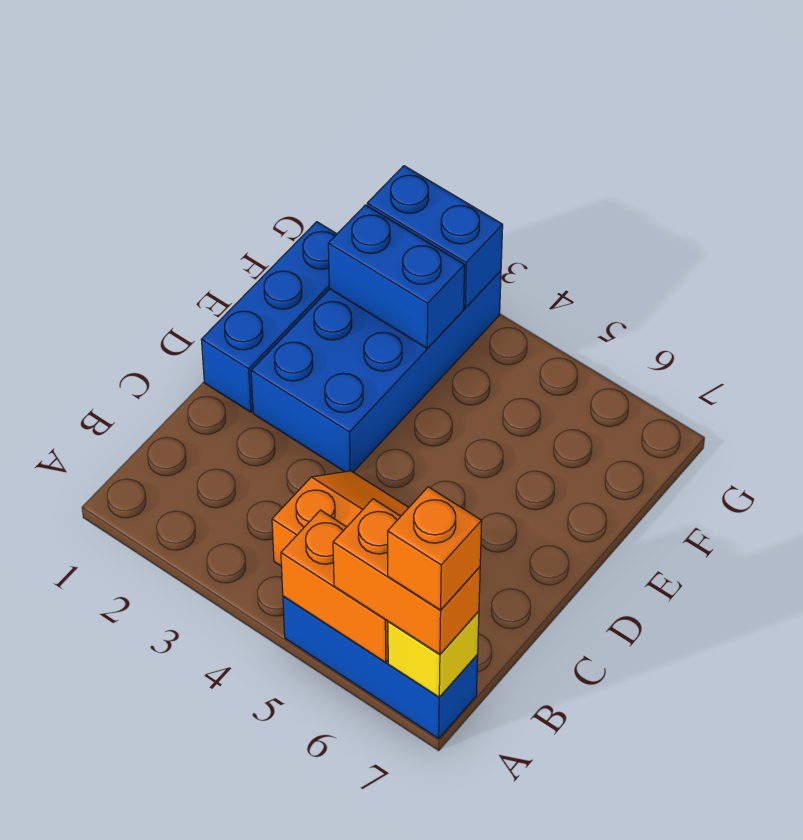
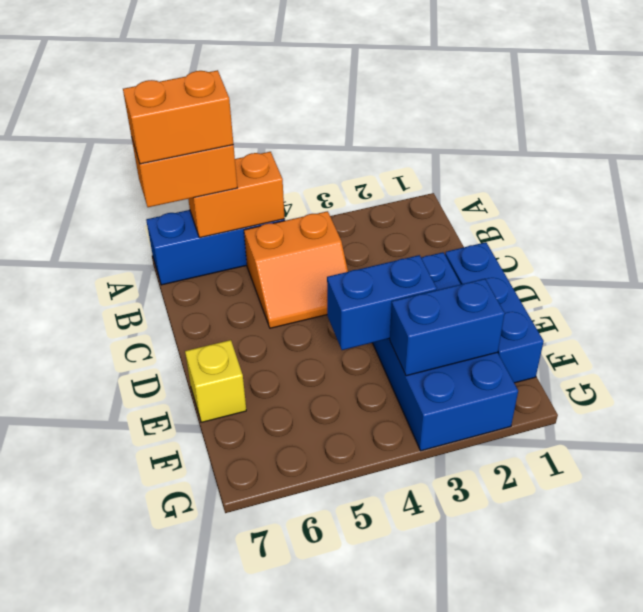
yellow 1x1 brick [388,611,479,697] -> yellow 1x1 brick moved to [185,340,246,422]
orange 1x1 brick [388,487,482,610] -> orange 1x2 brick [123,70,234,164]
blue 1x2 brick [367,166,503,308] -> blue 1x2 brick moved to [327,255,437,350]

